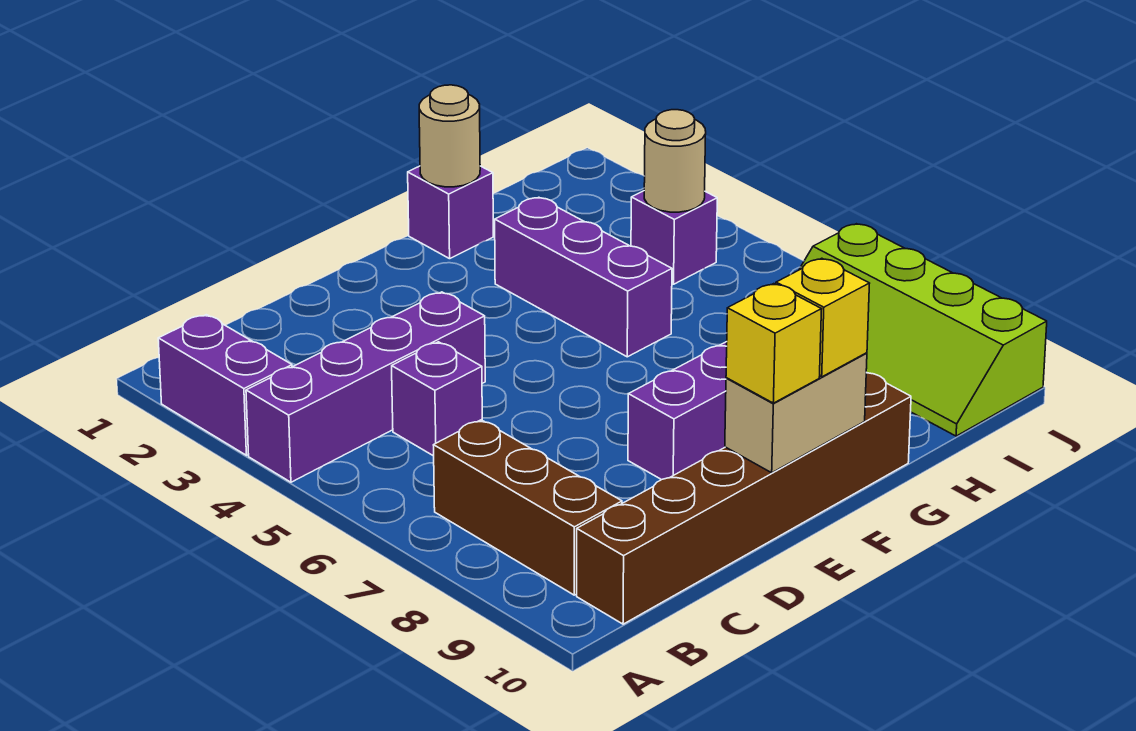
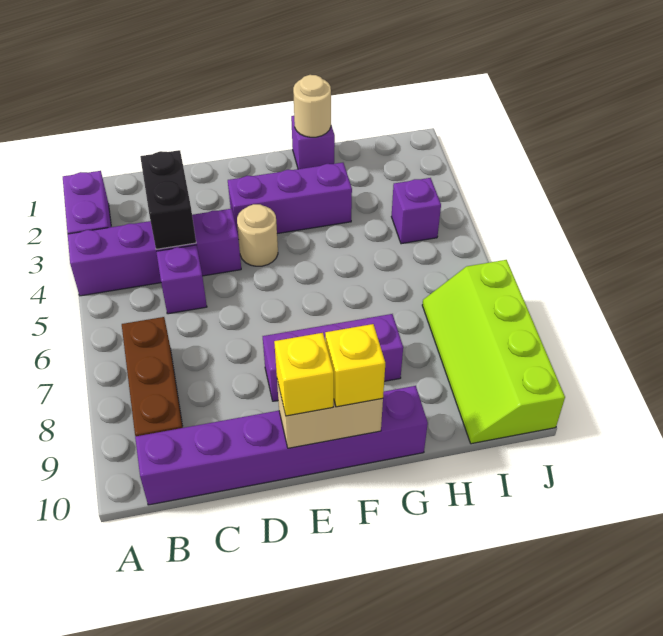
brown 1x6 brick [577,372,911,624] -> purple 1x6 brick [135,386,428,505]
none -> black 1x2 brick [140,150,196,249]
purple 1x3 brick [495,197,672,357] -> purple 1x3 brick turned to [228,163,352,239]
tan 1x1 round brick [644,110,706,212] -> tan 1x1 round brick moved to [237,204,278,266]

